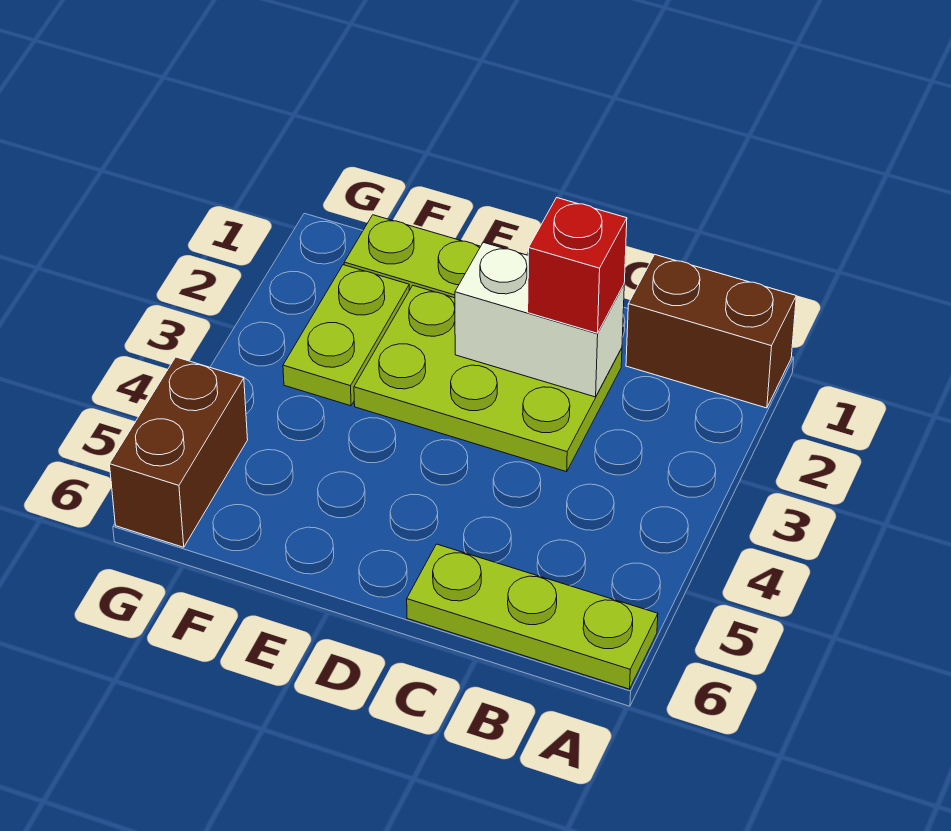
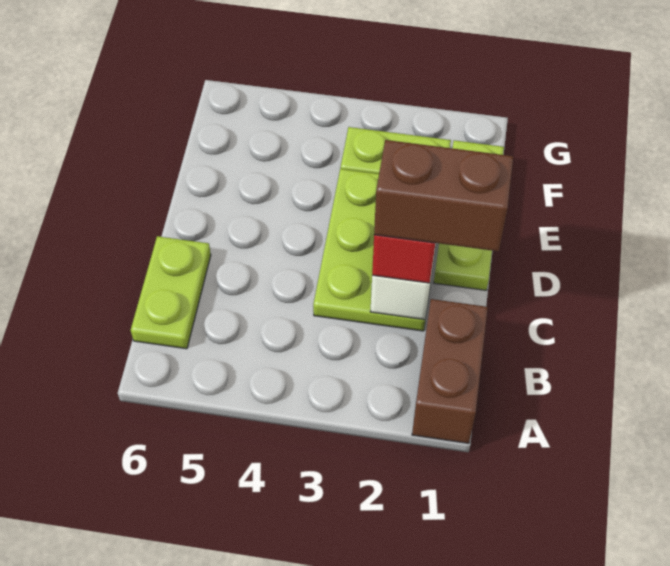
lime 1x3 plate [407,544,658,689] -> lime 1x2 plate [131,236,211,349]
brown 1x2 brick [110,357,248,547] -> brown 1x2 brick moved to [374,140,513,251]

